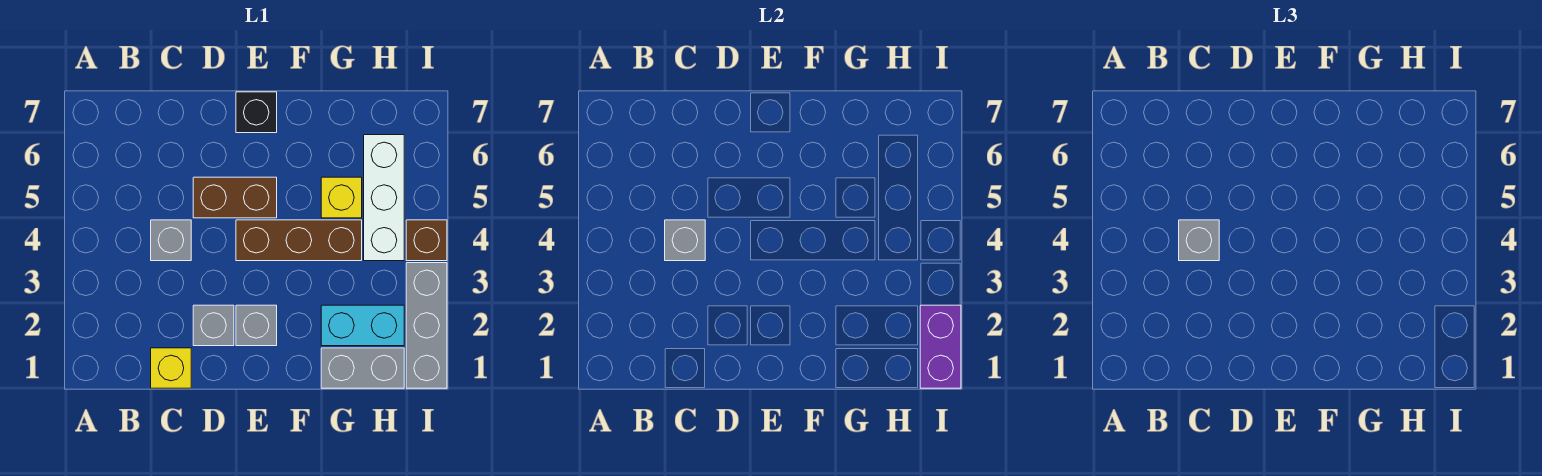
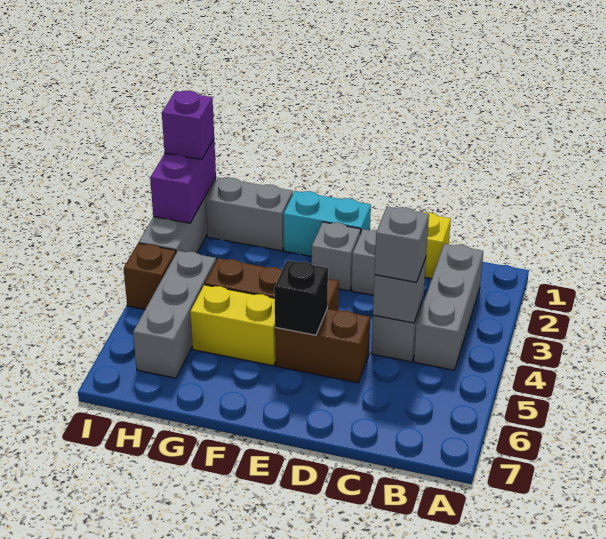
none -> grey 1x3 brick [414,244,483,370]
black 1x1 brick [236,92,277,133] -> black 1x1 brick moved to [274,260,328,335]
cyan 1x2 brick [321,305,404,346] -> cyan 1x2 brick moved to [283,191,371,256]
yellow 1x1 brick [321,177,362,218] -> yellow 1x2 brick [190,285,276,366]
white 1x3 brick [364,135,404,261] -> grey 1x3 brick [133,251,216,378]
none -> purple 1x1 brick [162,91,214,159]

